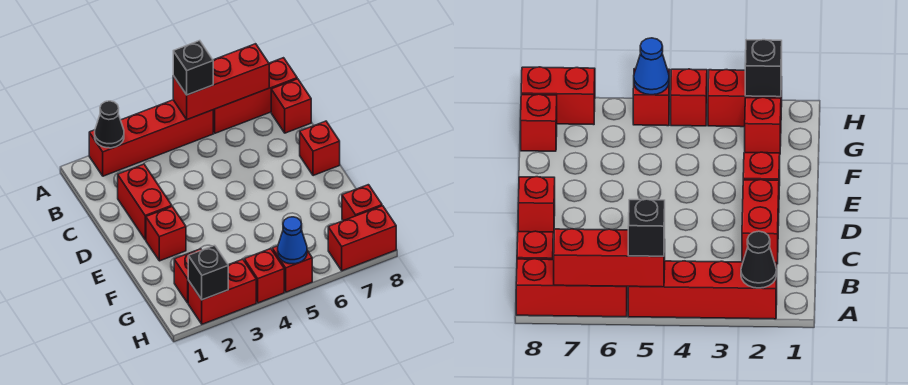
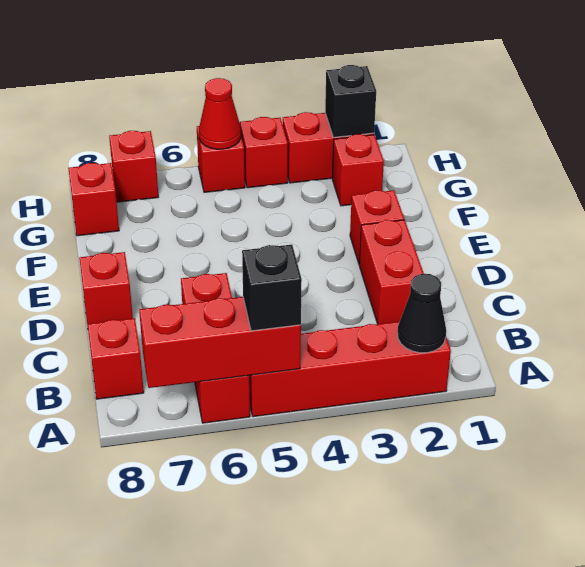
red 1x3 brick [213,58,297,133] -> red 1x3 brick turned to [181,273,250,423]
blue 1x1 cone [278,217,307,264] -> red 1x1 cone [199,78,241,149]
red 1x2 brick [328,206,396,271] -> red 1x1 brick [109,131,158,202]

